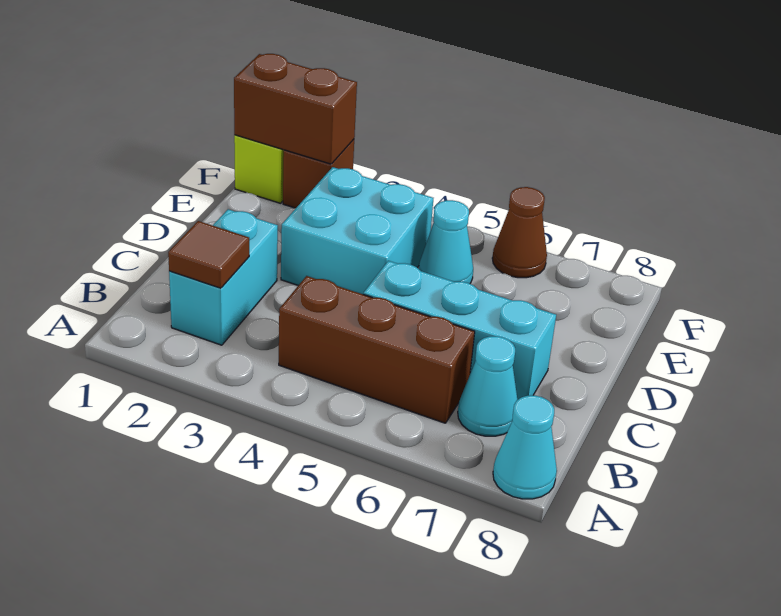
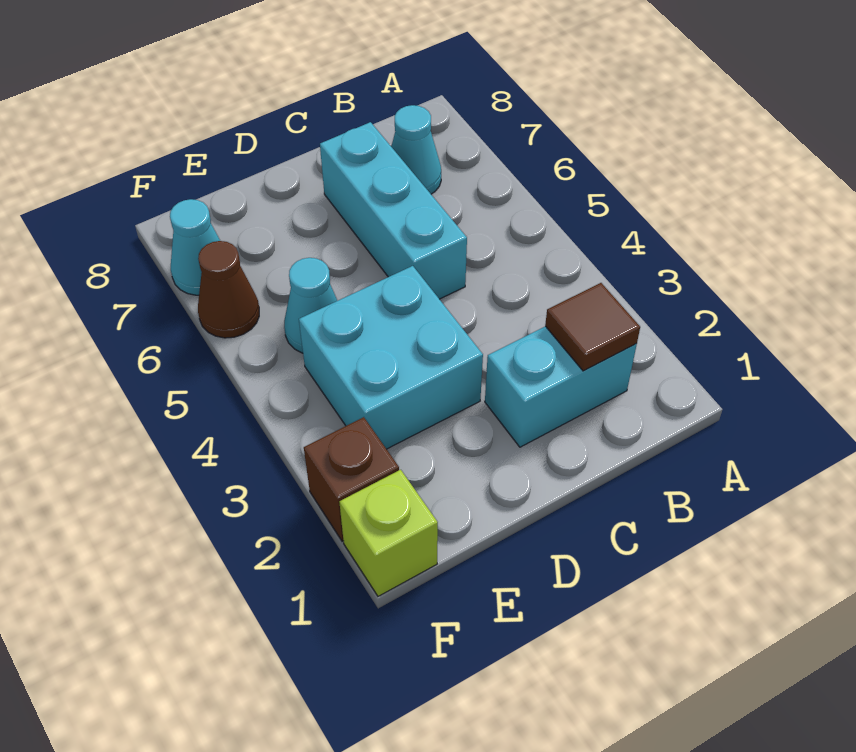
cyan 1x1 cone [493,395,557,499] -> cyan 1x1 cone moved to [170,199,220,295]
brown 1x3 brick [279,276,475,423] -> none
brown 1x2 brick [234,54,357,164] -> none

